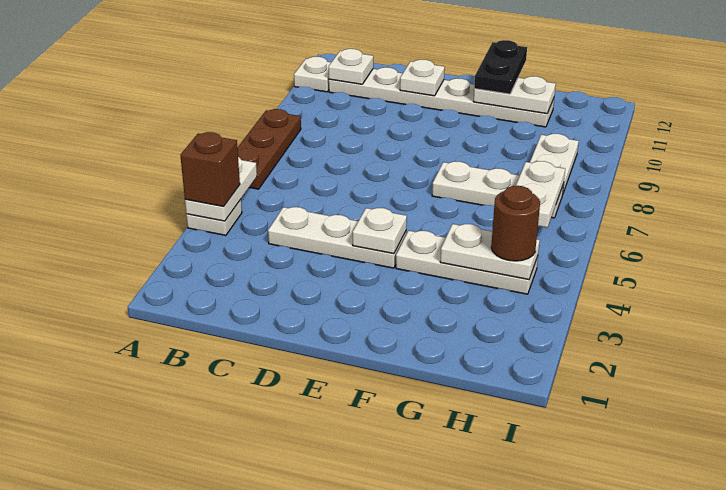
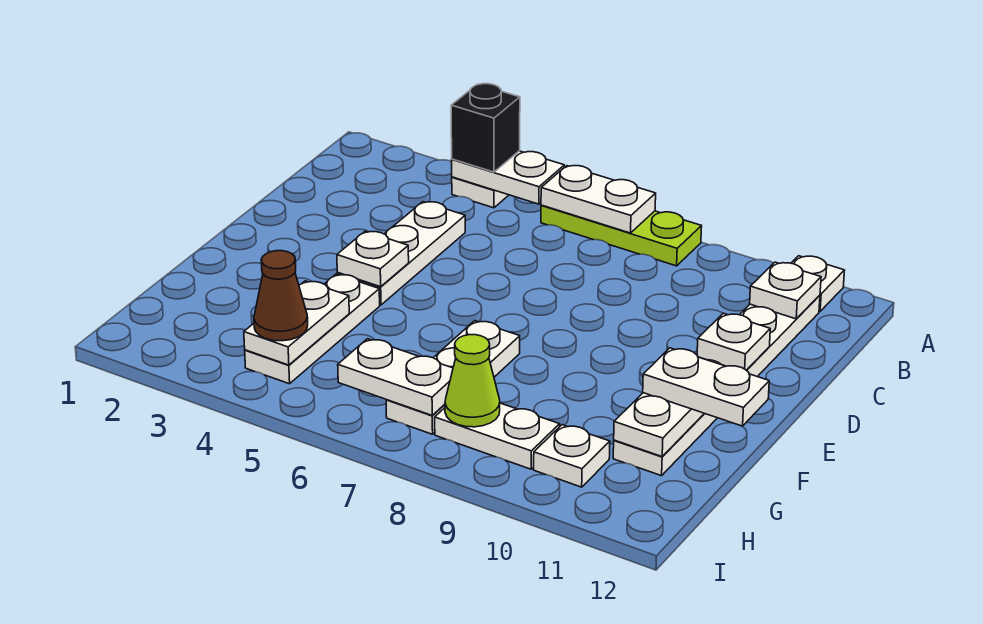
brown 1x1 brick [180,132,240,207] -> black 1x1 brick [451,84,520,172]
brown 1x3 plate [237,109,301,189] -> lime 1x3 plate [541,205,702,266]
none -> white 1x2 plate [541,166,656,233]
black 1x2 plate [474,40,527,94] -> white 1x2 plate [643,348,769,426]
brown 1x1 round brick [491,186,540,261] -> brown 1x1 cone [254,251,308,341]
none -> lime 1x1 cone [445,335,500,427]
none -> white 1x1 plate [534,425,610,487]

